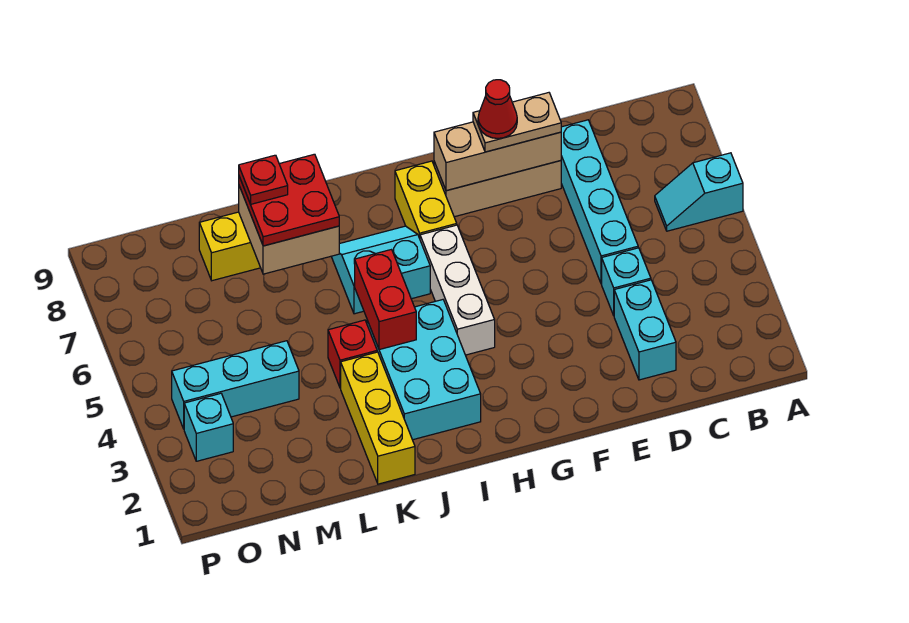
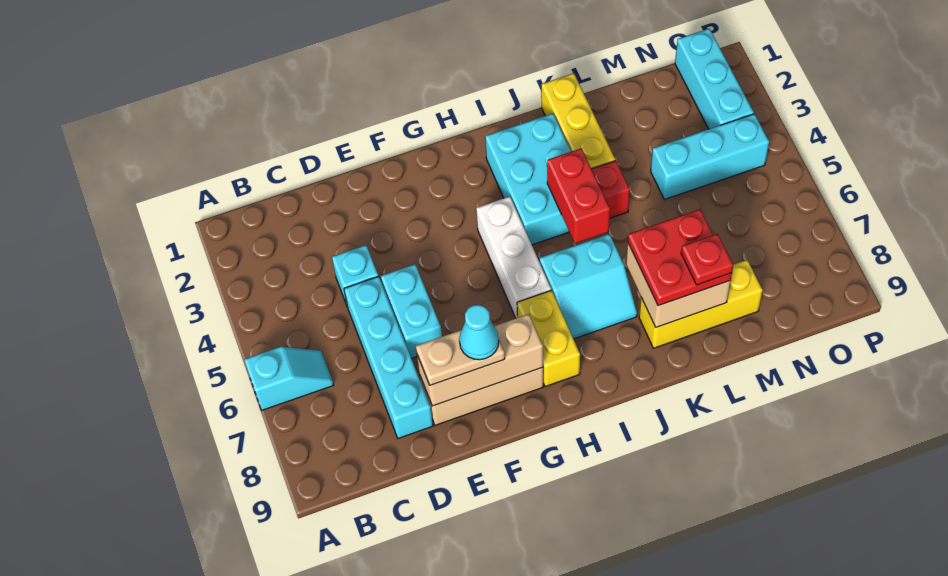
cyan 1x2 brick [614,280,676,380] -> cyan 1x2 brick moved to [381,264,442,359]
red 1x1 cone [478,80,517,138] -> cyan 1x1 cone [459,305,499,360]
cyan 1x1 brick [184,393,233,461] -> cyan 1x3 brick [675,29,754,129]

